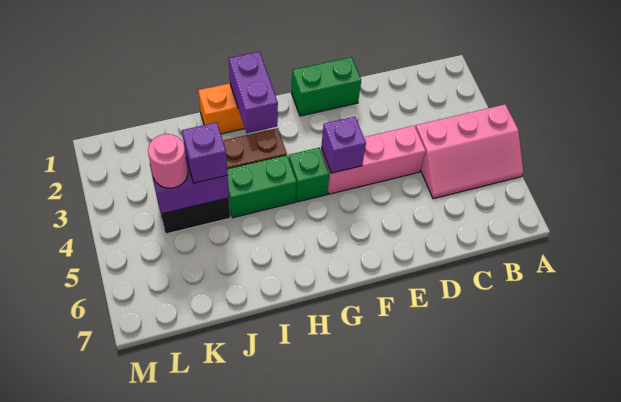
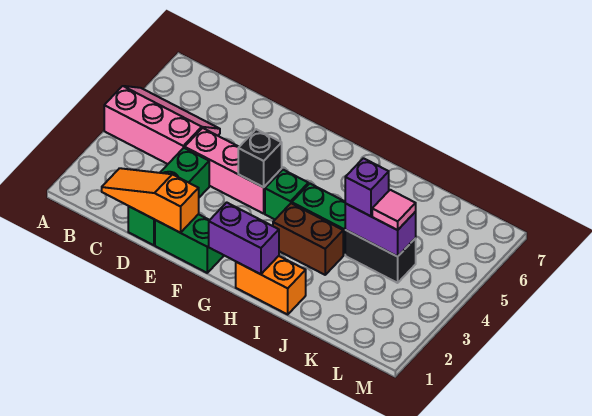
none -> orange 1x3 slope [102,168,199,233]
none -> green 1x3 brick [128,148,209,245]
purple 1x1 brick [321,117,366,173] -> black 1x1 brick [238,129,282,187]
purple 1x2 brick [229,52,278,133] -> purple 1x2 brick turned to [209,202,279,274]
pink 1x1 round brick [148,134,188,188] -> pink 1x1 tile [372,190,416,230]

